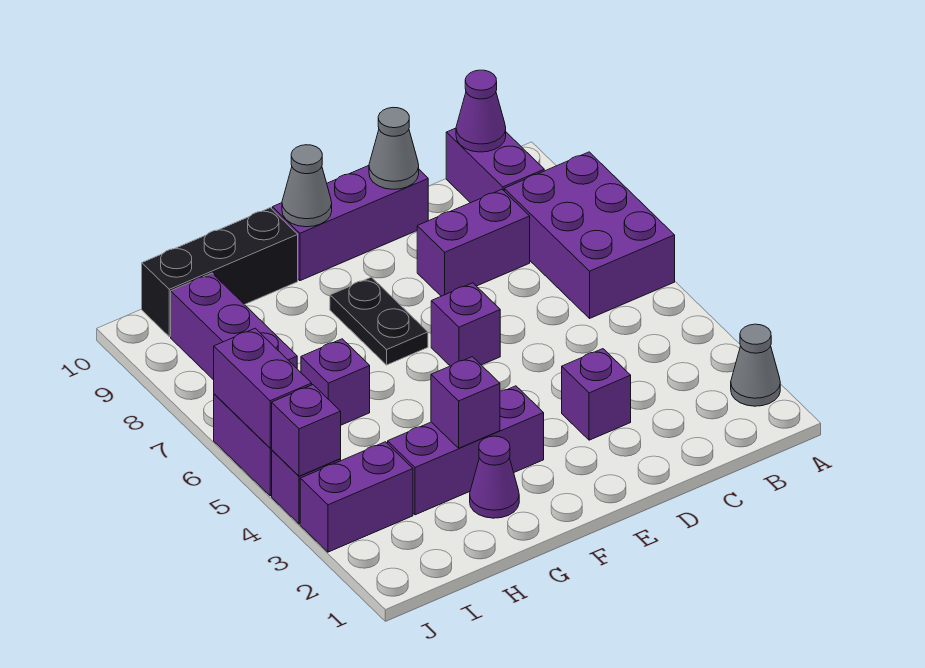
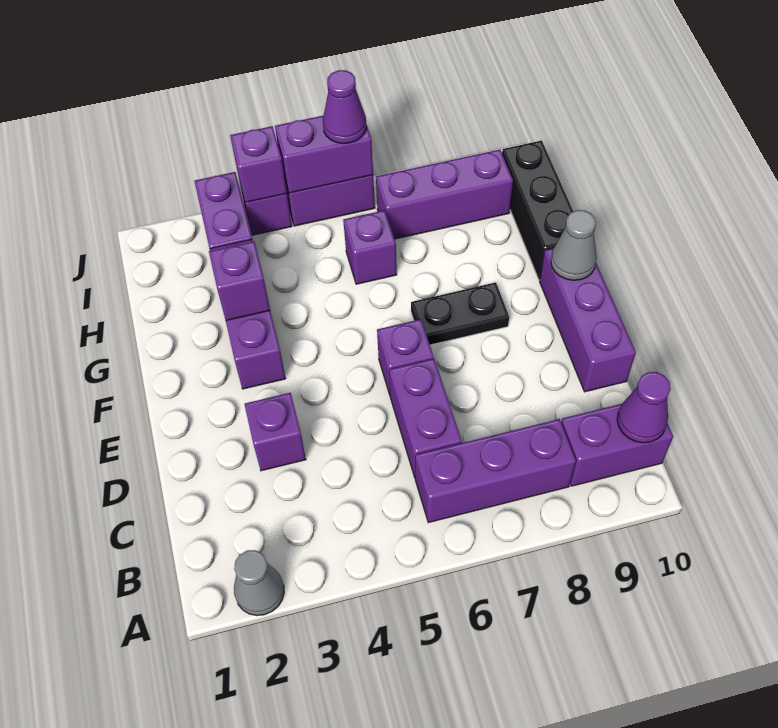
purple 2x3 brick [504,152,675,318] -> purple 1x3 brick [415,419,576,523]
purple 1x2 brick [417,189,530,296] -> purple 1x2 brick moved to [389,359,462,477]
grey 1x1 cone [369,108,419,189] -> none
purple 1x1 cone [470,436,519,518] -> purple 1x1 cone moved to [323,70,367,144]

